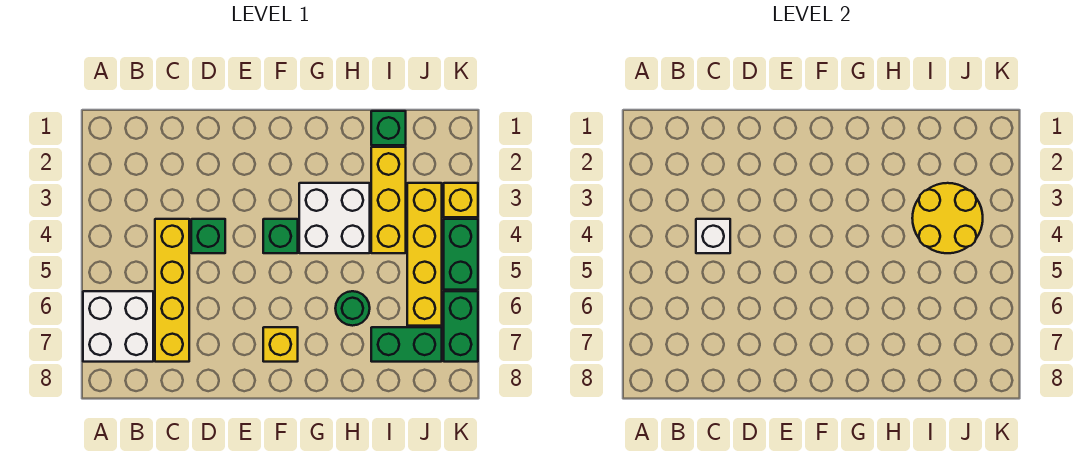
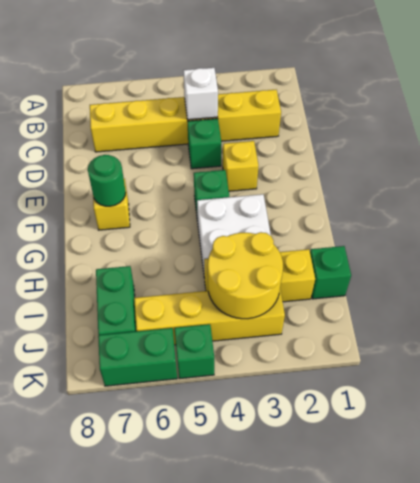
white 2x2 brick [83,291,153,362] -> none
yellow 1x4 brick [155,219,189,362] -> yellow 1x6 brick [90,90,281,152]
green 1x1 round brick [335,291,370,326] -> green 1x1 round brick moved to [88,155,126,206]
yellow 1x1 brick [444,183,478,217] -> yellow 1x1 brick moved to [223,141,258,191]
green 1x2 brick [444,219,478,290] -> green 1x1 brick [175,324,214,379]

